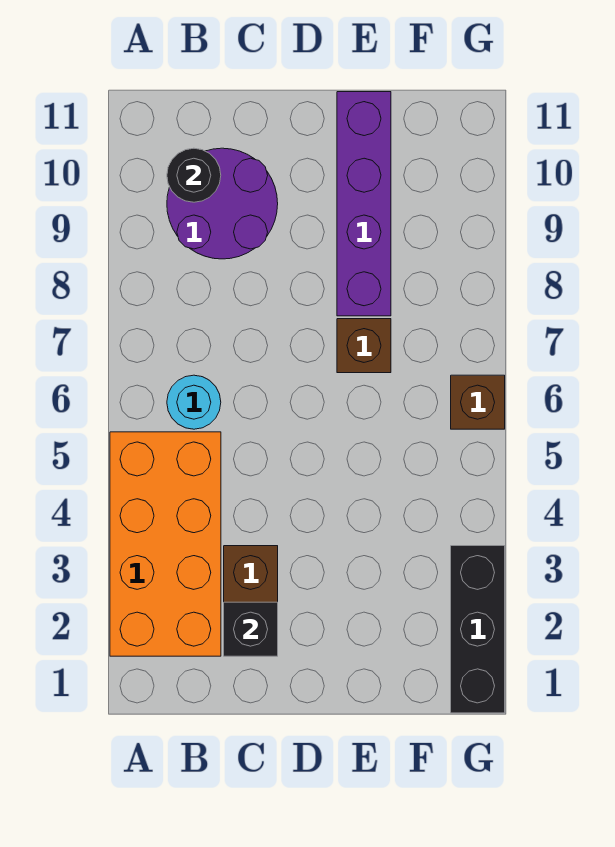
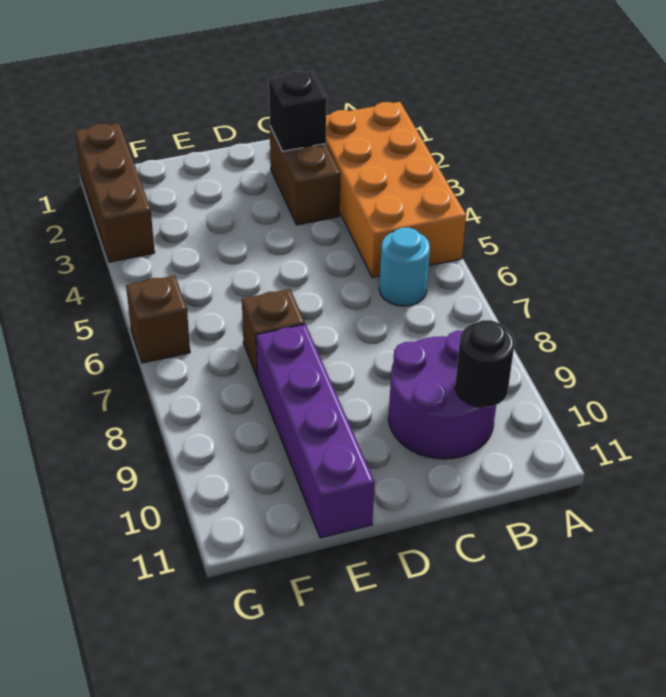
black 1x3 brick [451,546,505,713] -> brown 1x3 brick [75,123,155,262]

